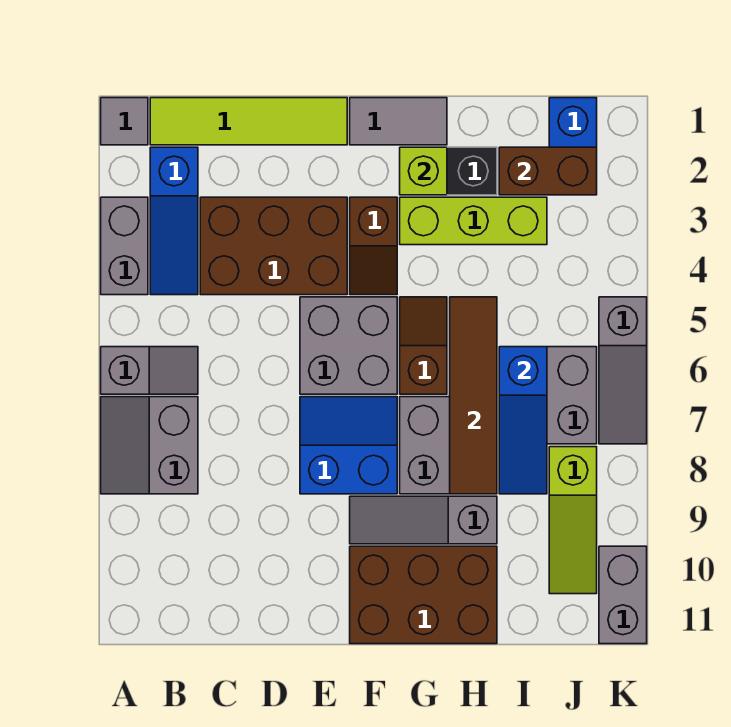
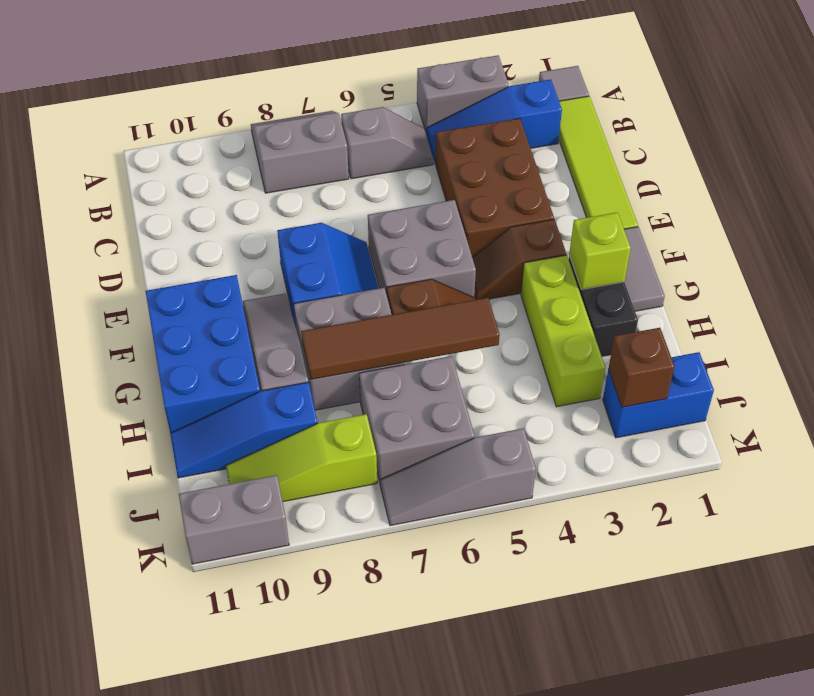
grey 1x2 slope [101,347,198,394] -> grey 1x2 slope turned to [341,107,433,179]
brown 2x3 brick [350,546,497,644] -> blue 2x3 brick [146,275,260,433]
brown 1x2 brick [499,147,597,195] -> brown 1x1 brick [608,328,675,407]
blue 1x3 slope [499,347,547,494] -> blue 1x3 slope moved to [170,382,318,478]

